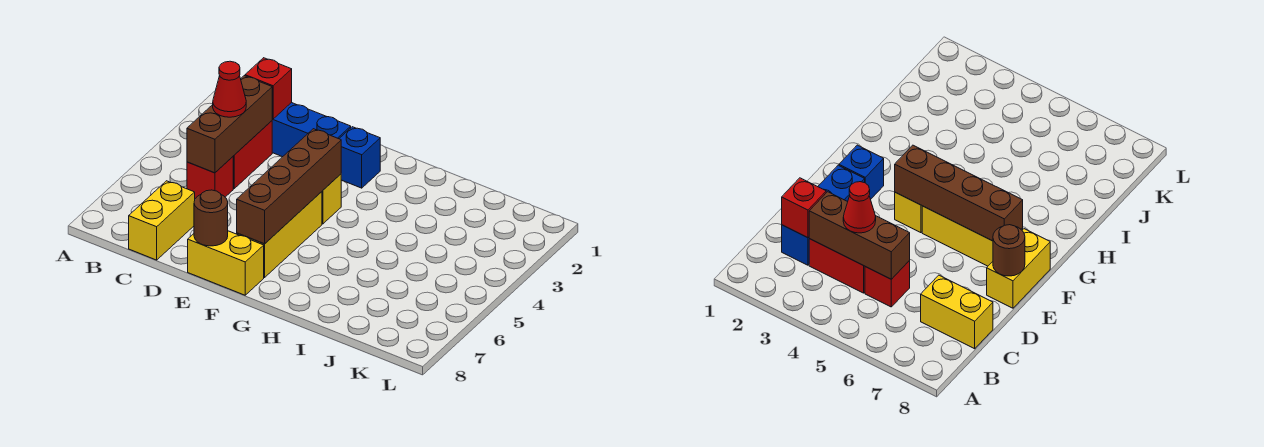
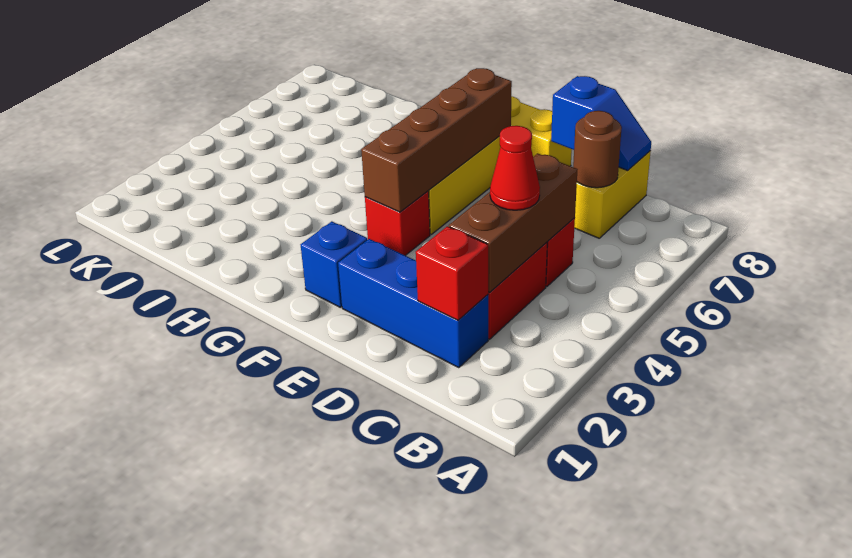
none -> blue 1x2 slope [551,76,651,170]
brown 1x1 round brick [194,190,228,246] -> brown 1x1 round brick moved to [573,111,622,188]
yellow 1x1 brick [322,174,342,224] -> red 1x1 brick [365,191,430,256]

